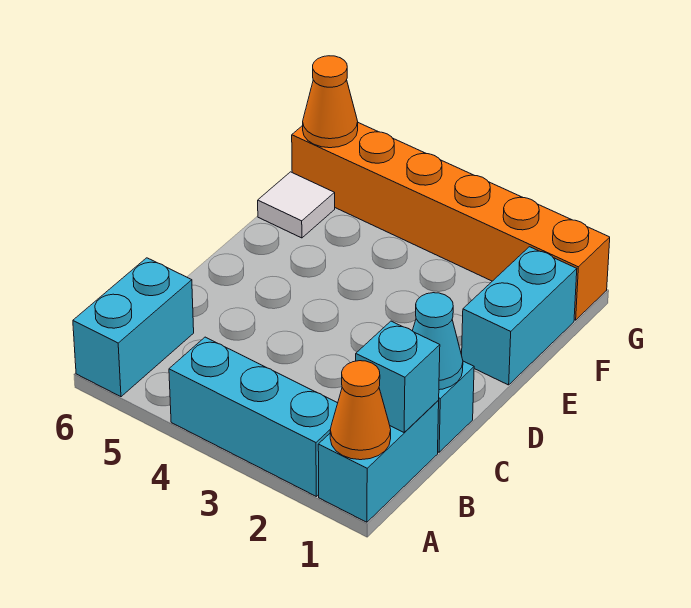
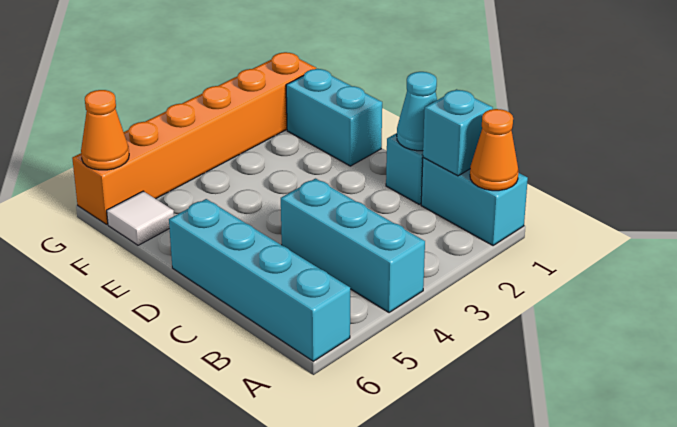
cyan 1x3 brick [169,337,338,496] -> cyan 1x3 brick turned to [281,179,425,313]
cyan 1x2 brick [73,258,194,397] -> cyan 1x4 brick [169,199,350,361]

